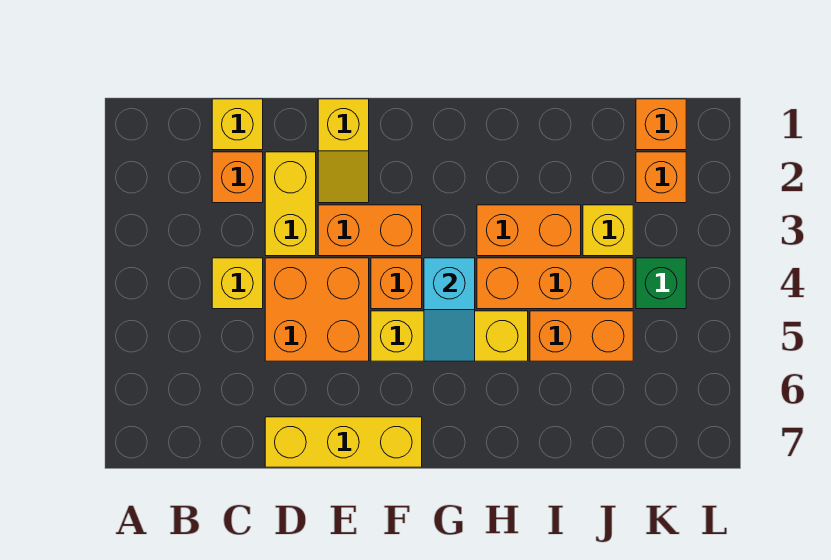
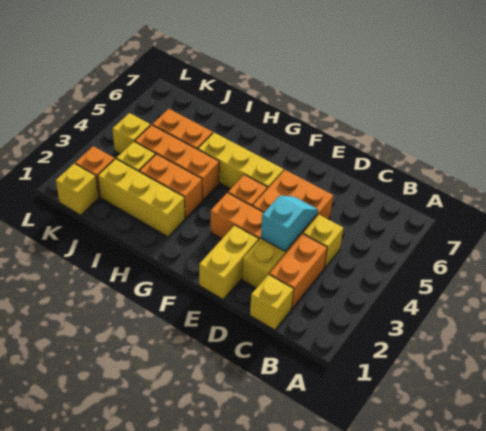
orange 1x1 brick [212,152,263,203] -> orange 1x2 brick [269,234,327,308]
yellow 1x3 brick [265,417,422,467] -> yellow 1x3 brick moved to [98,159,185,237]
yellow 1x2 slope [318,99,369,203] -> yellow 1x2 brick [199,225,259,299]
cyan 1x2 slope [424,258,475,361] -> cyan 1x2 slope moved to [261,196,318,251]
orange 1x1 brick [636,99,686,150] -> yellow 1x1 brick [56,163,99,215]
green 1x1 brick [636,258,686,309] -> yellow 1x1 brick [112,113,150,154]

